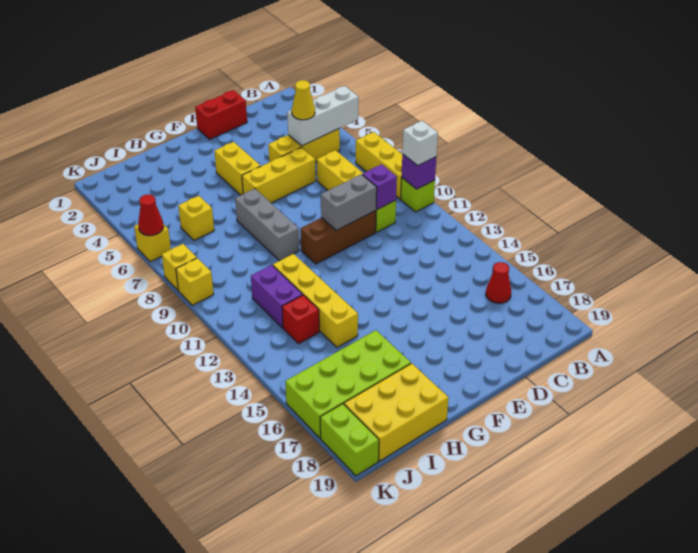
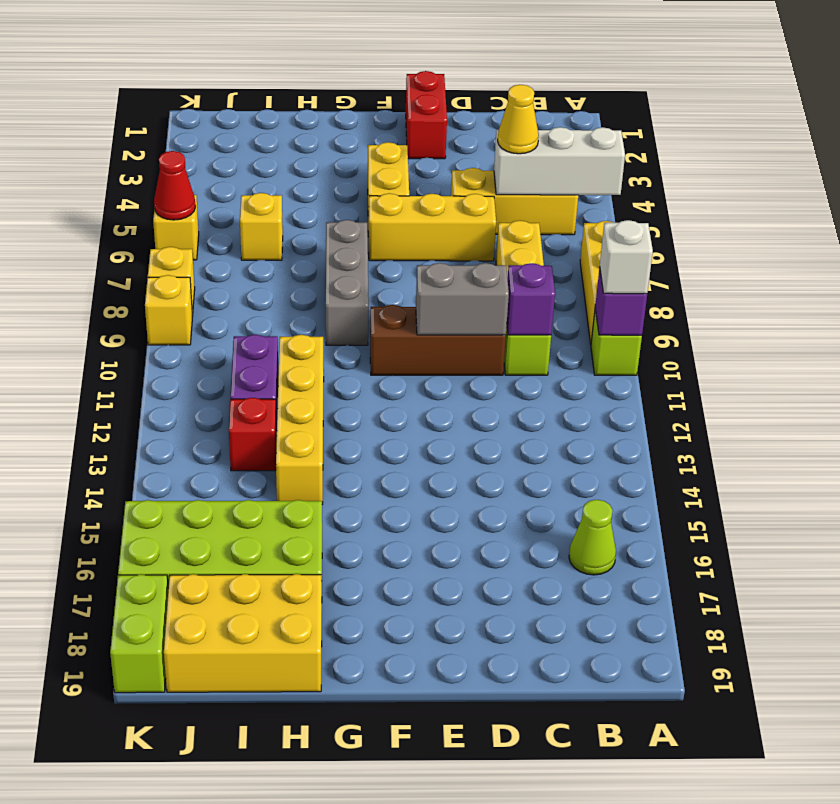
red 1x1 cone [486,262,511,303] -> lime 1x1 cone [569,500,616,575]
red 1x2 brick [195,90,247,139] -> red 1x2 brick turned to [406,71,447,159]

